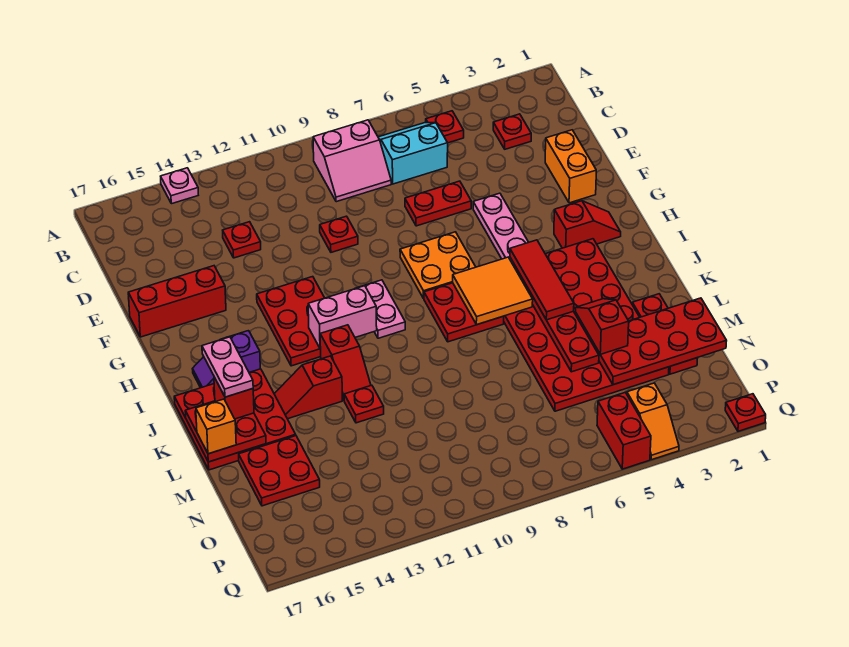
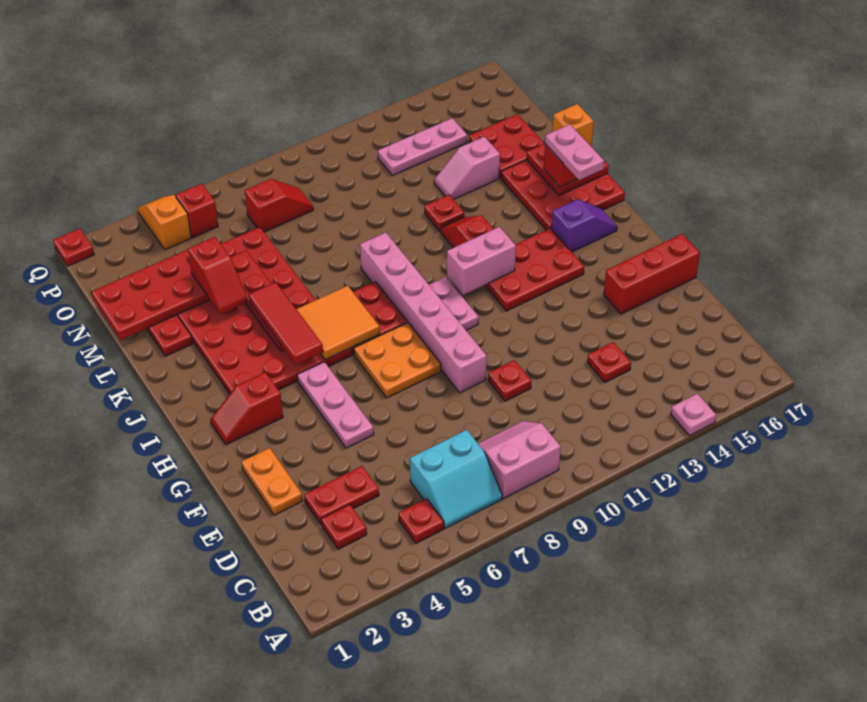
orange 1x2 brick [545,130,596,203] -> orange 1x2 plate [242,448,303,515]
red 1x2 plate [405,181,471,226] -> red 1x2 plate moved to [304,466,379,525]
none -> pink 1x6 brick [360,232,487,393]
red 2x3 plate [257,277,324,366] -> red 2x3 plate turned to [485,228,584,311]
red 1x2 slope [274,356,342,419] -> red 1x2 slope moved to [245,179,313,232]
none -> pink 1x2 slope [434,137,500,199]
none -> pink 1x3 plate [378,118,467,175]
red 1x2 brick [597,392,651,469] -> red 1x1 brick [176,184,218,238]

